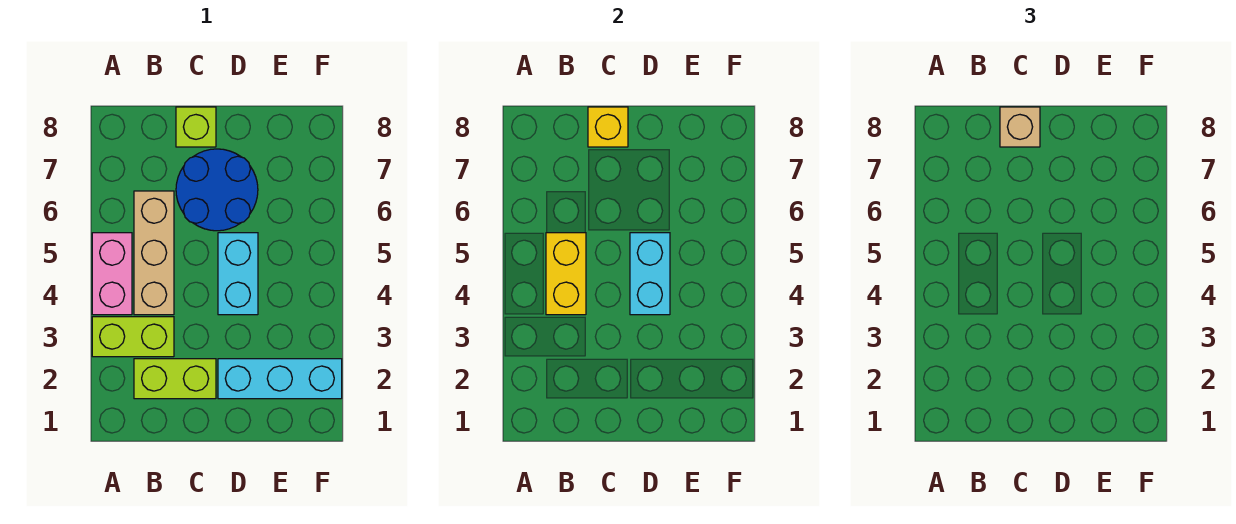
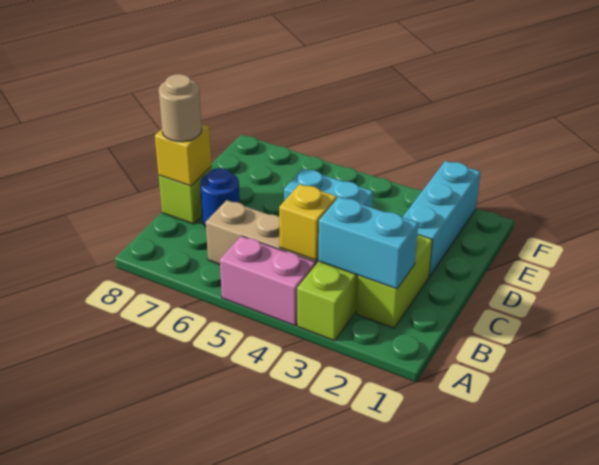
yellow 1x2 brick [546,233,586,315] -> yellow 1x1 brick [279,184,337,261]
blue 2x2 round brick [176,149,258,231] -> blue 1x1 round brick [200,168,240,227]
tan 1x1 brick [1000,107,1040,147] -> tan 1x1 round brick [159,74,202,142]
cyan 1x2 brick [630,233,670,315] -> cyan 1x2 brick moved to [318,197,418,289]

